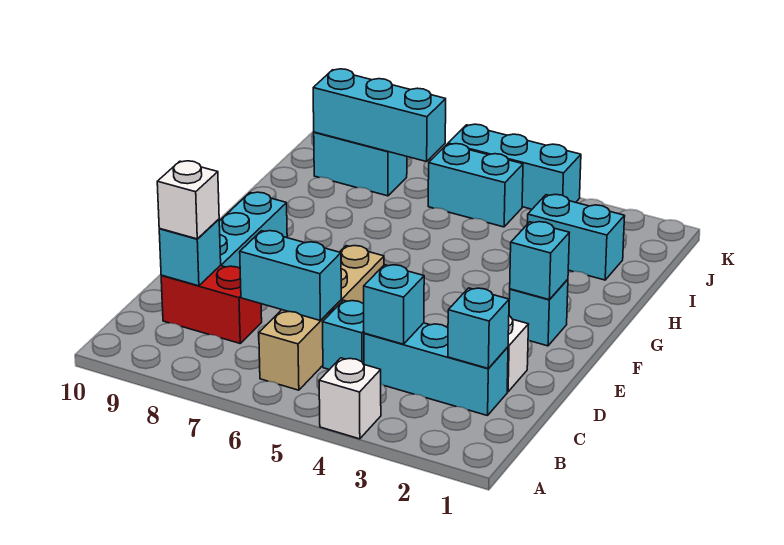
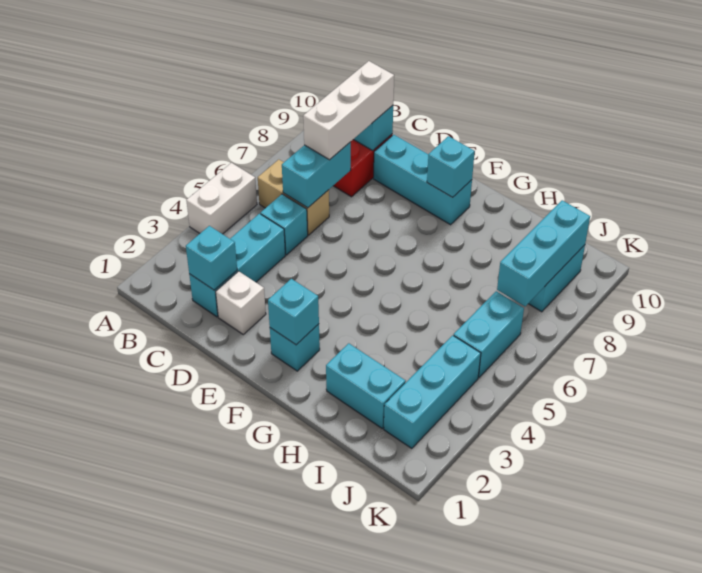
white 1x1 brick [319,358,381,439] -> white 1x2 brick [186,163,257,234]
tan 1x4 brick [259,246,384,390] -> tan 1x2 brick [258,160,329,235]
cyan 1x1 brick [364,265,424,344] -> cyan 1x1 brick moved to [427,136,475,197]
white 1x1 brick [157,161,219,239] -> white 1x3 brick [303,61,394,160]
cyan 1x2 brick [527,194,625,280] -> cyan 1x2 brick turned to [326,343,406,428]
cyan 1x3 brick [448,124,581,209] -> cyan 1x3 brick moved to [384,335,481,449]

